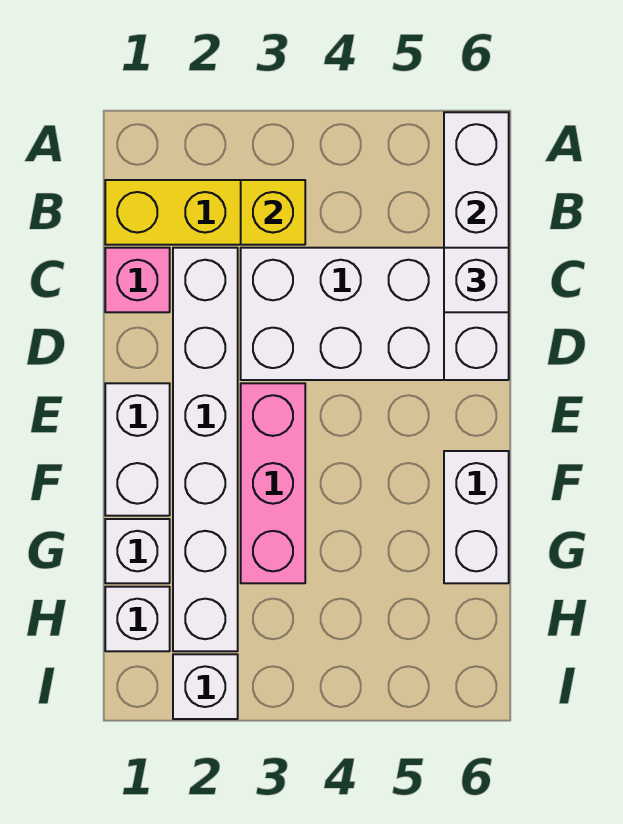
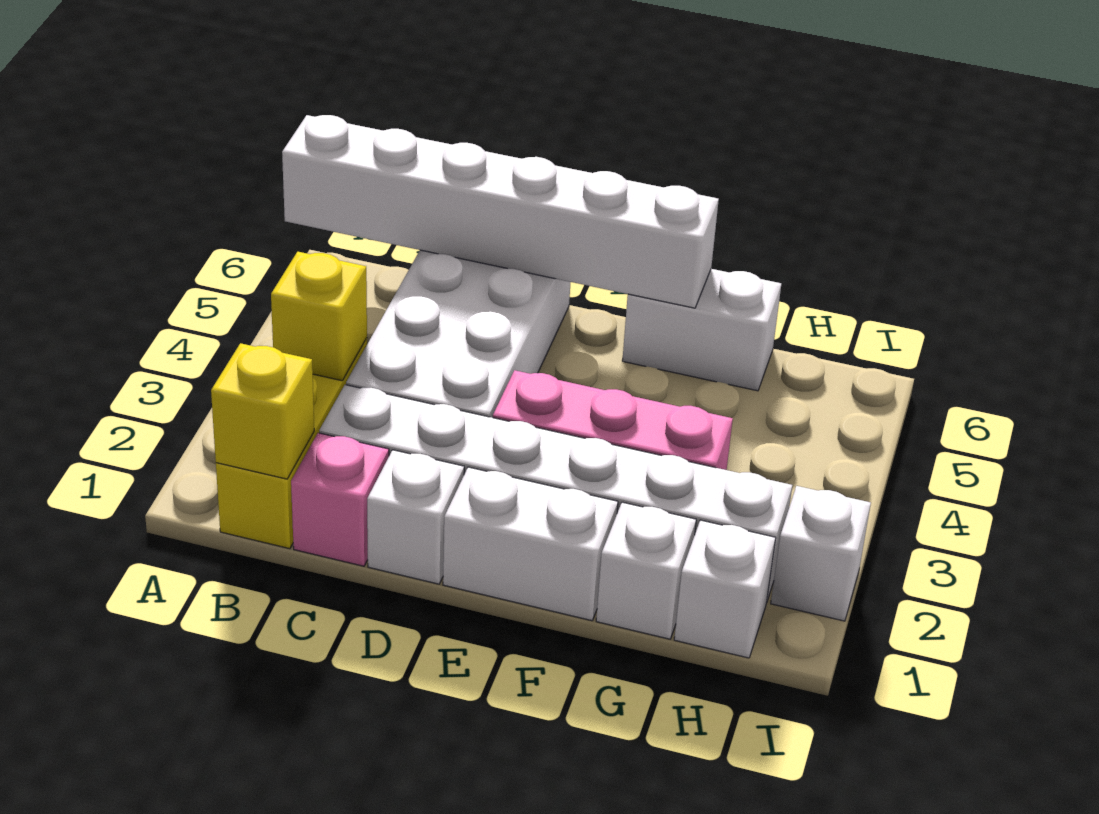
white 1x4 brick [444,112,509,380] -> white 1x6 brick [282,115,719,308]
none -> yellow 1x1 brick [211,343,314,479]
white 1x1 brick [444,248,509,312] -> white 1x1 brick moved to [367,450,464,584]

